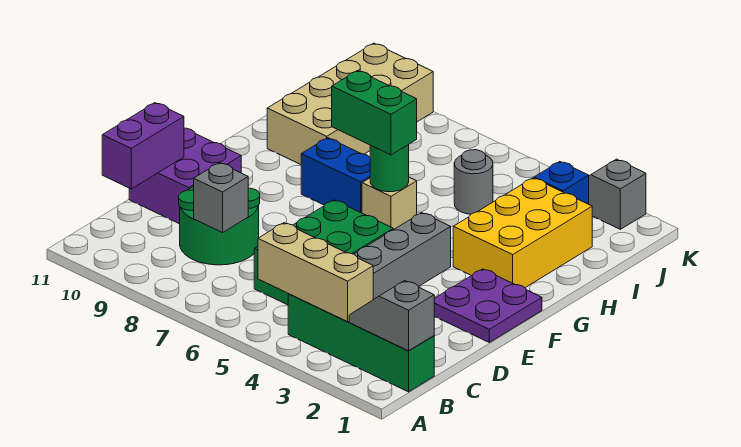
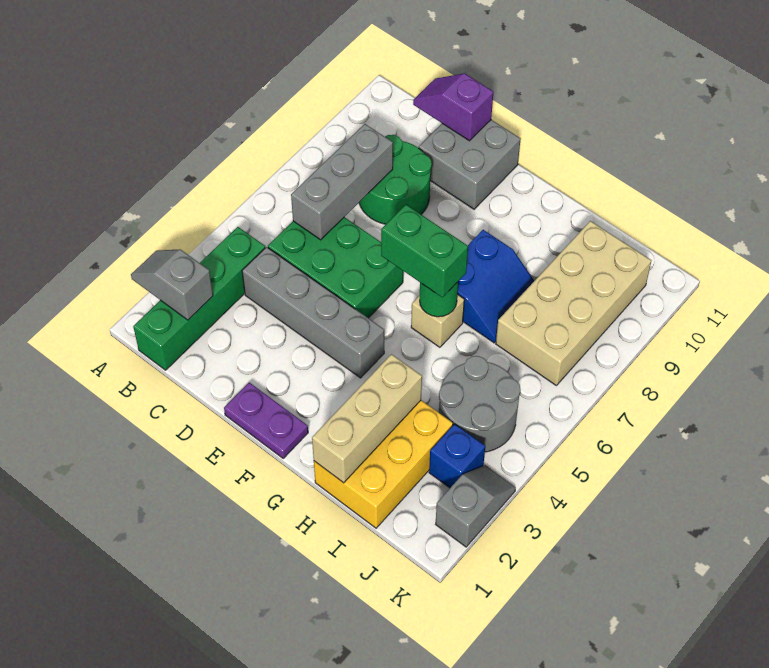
grey 1x2 slope [349,281,434,351] -> grey 1x2 slope turned to [131,249,213,320]
tan 1x3 brick [258,223,373,322] -> tan 1x3 brick moved to [312,354,422,483]
grey 1x1 brick [194,163,248,233] -> grey 1x3 brick [291,124,393,240]
purple 1x2 brick [102,103,184,189] -> purple 1x2 slope [413,74,493,141]
purple 2x2 brick [129,128,241,224] -> grey 2x2 brick [419,120,520,209]
purple 2x2 plate [434,269,542,342] -> purple 1x2 plate [224,382,308,458]
yellow 2x3 brick [453,178,592,288] -> yellow 2x3 brick turned to [314,400,453,528]
green 1x2 brick [332,71,417,155] -> green 1x2 brick turned to [381,205,468,297]
tan 2x4 brick [267,43,433,165] -> tan 2x4 brick turned to [496,221,651,385]
grey 1x1 round brick [454,150,493,214] -> grey 2x2 round brick [439,356,521,452]

